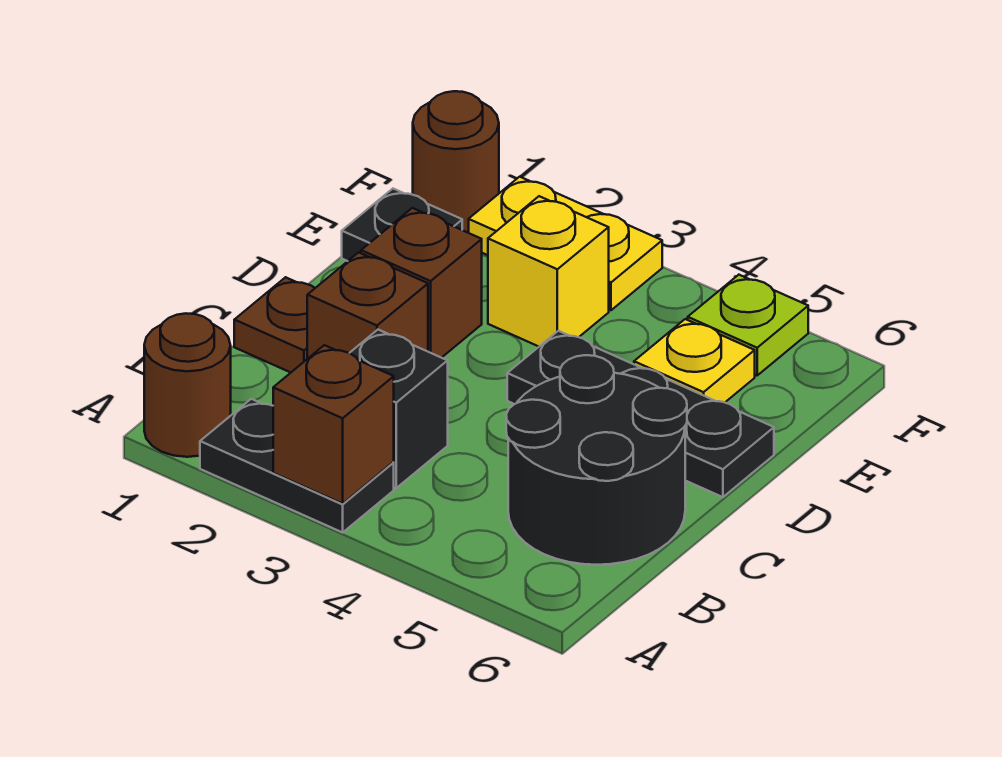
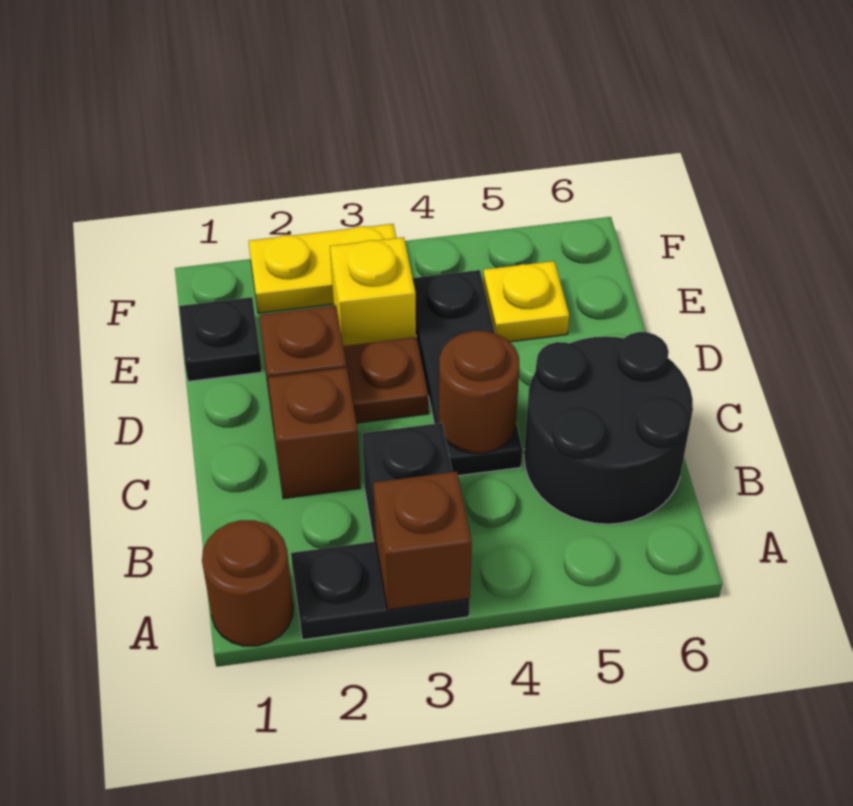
brown 1x1 plate [234,277,315,372] -> brown 1x1 plate moved to [343,337,428,423]
black 1x3 plate [507,331,774,497] -> black 1x3 plate turned to [413,270,522,476]
brown 1x1 round brick [413,91,499,233] -> brown 1x1 round brick moved to [439,331,519,453]
lime 1x1 plate [688,275,808,375] -> none

